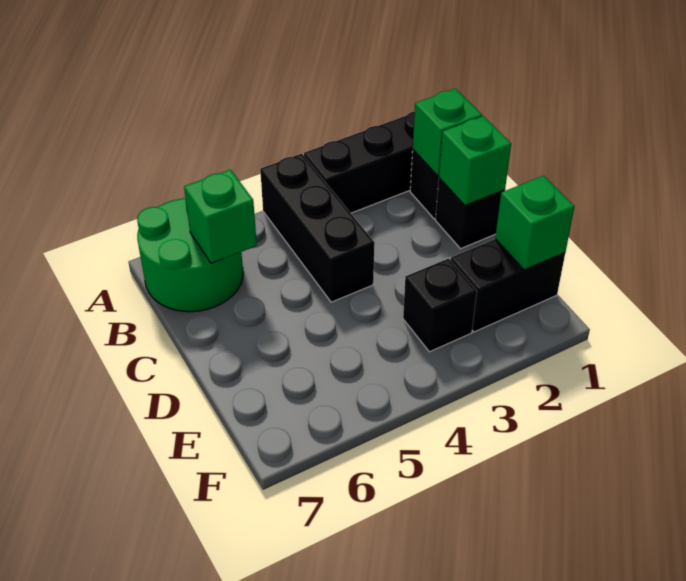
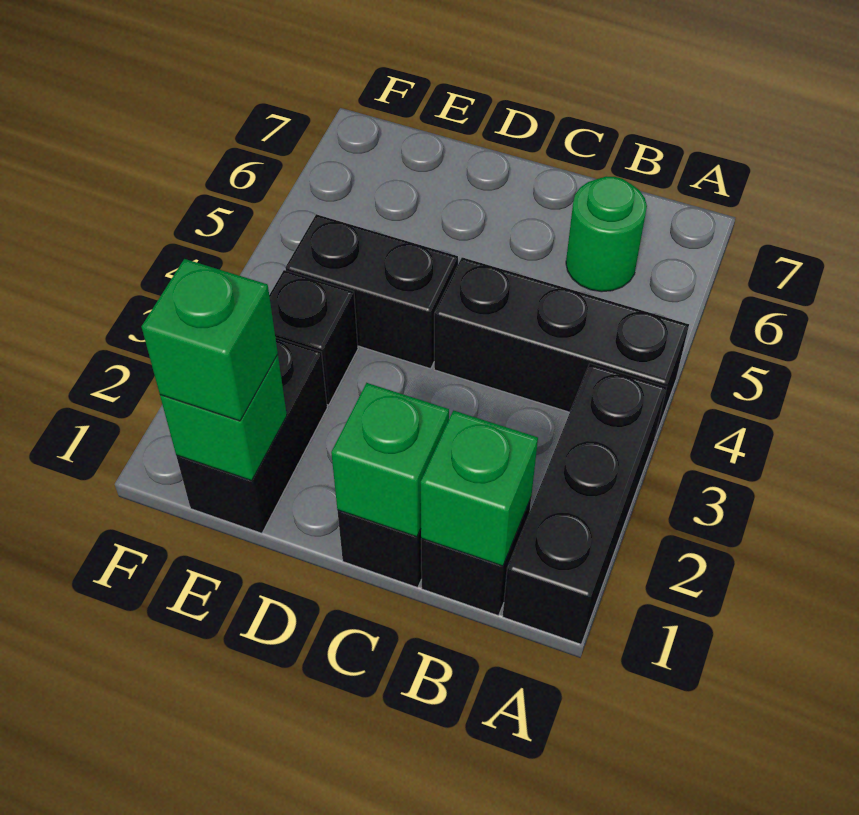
green 2x2 round brick [137,198,243,312] -> green 1x1 round brick [566,176,647,292]
green 1x1 brick [184,170,257,263] -> green 1x1 brick moved to [142,259,278,421]
none -> black 1x2 brick [285,214,458,369]

